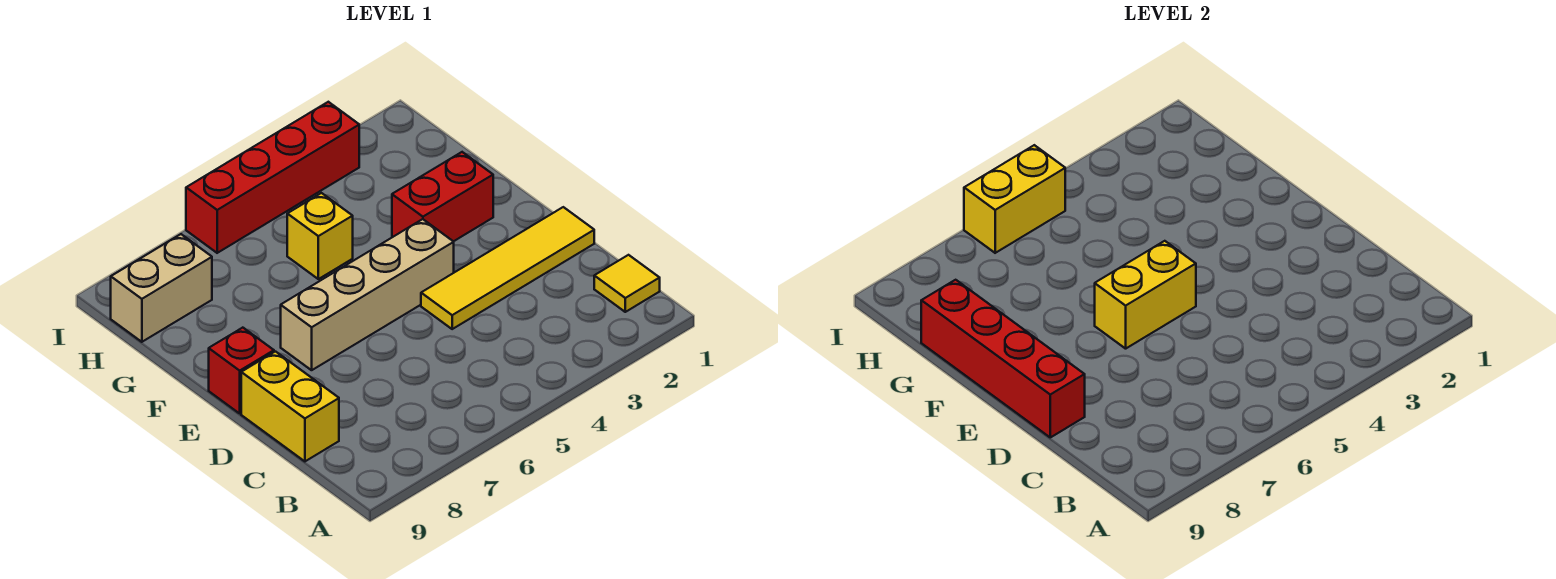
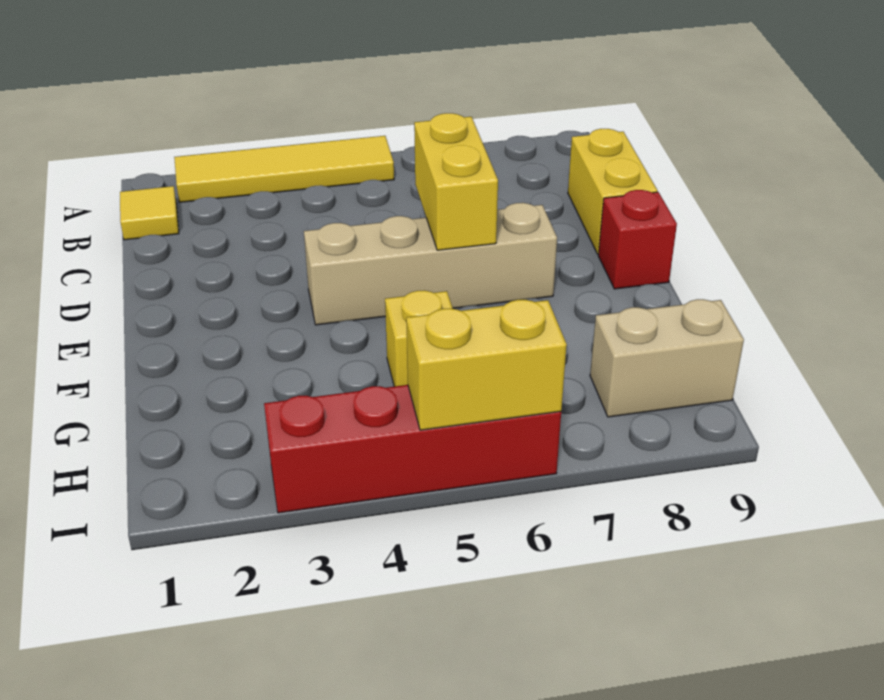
yellow 1x4 tile [421,207,594,329] -> yellow 1x4 tile moved to [174,136,394,202]
red 1x4 brick [921,280,1085,437] -> none
yellow 1x2 brick [1095,241,1196,349] -> yellow 1x2 brick turned to [414,113,498,250]
red 1x2 brick [392,152,493,242] -> none

